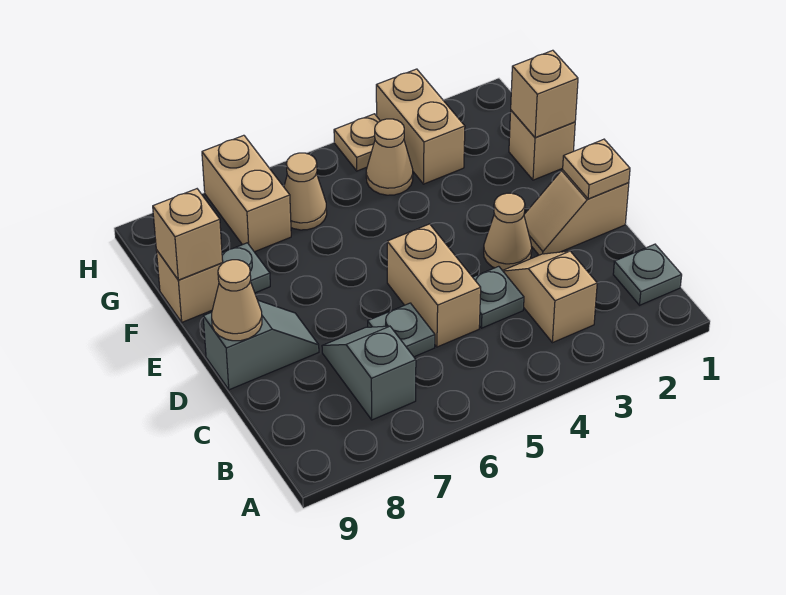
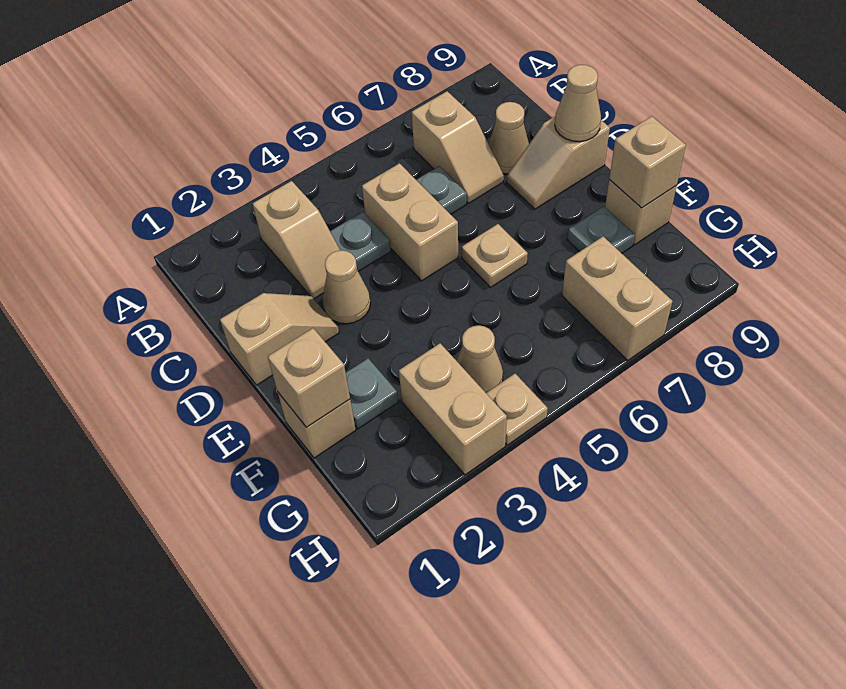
grey 1x1 plate [613,244,682,305] -> grey 1x1 plate moved to [346,358,399,429]
grey 1x2 slope [322,326,416,420] -> tan 1x2 slope [412,91,504,203]
tan 1x1 plate [563,139,630,199] -> tan 1x1 plate moved to [462,224,528,287]
grey 1x2 slope [203,300,319,390] -> tan 1x2 slope [507,117,610,209]
tan 1x1 cone [284,153,327,230] -> tan 1x1 cone moved to [489,102,529,174]

